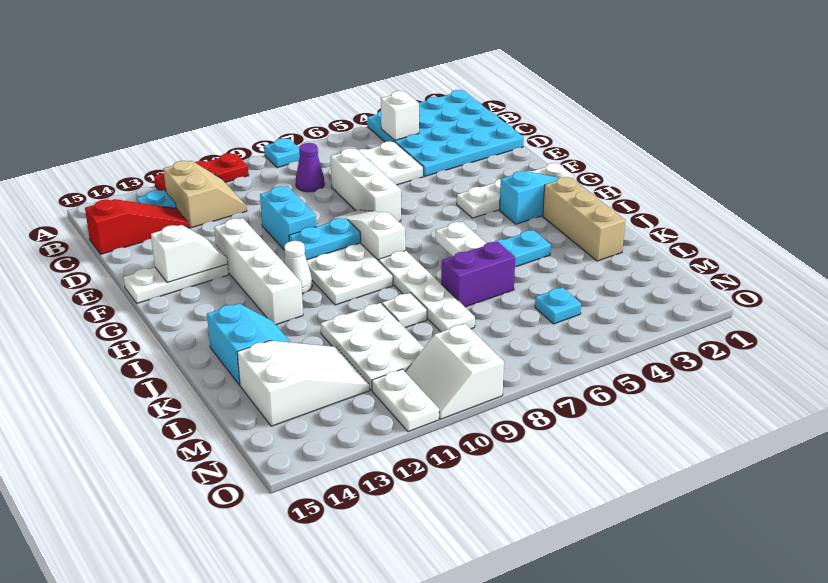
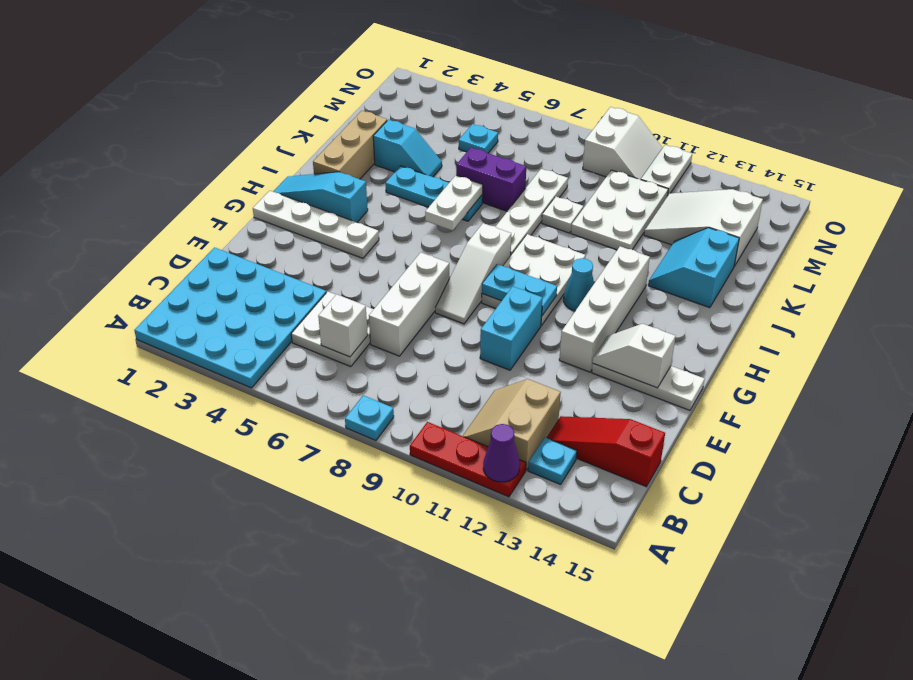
white 1x1 brick [381,91,419,140] -> white 1x1 brick moved to [318,294,368,357]
purple 1x1 cone [296,143,324,192] -> purple 1x1 cone moved to [483,424,520,482]
white 1x1 cone [284,241,312,294] -> cyan 1x1 cone [564,258,594,311]
none -> cyan 1x2 slope [373,120,442,177]

